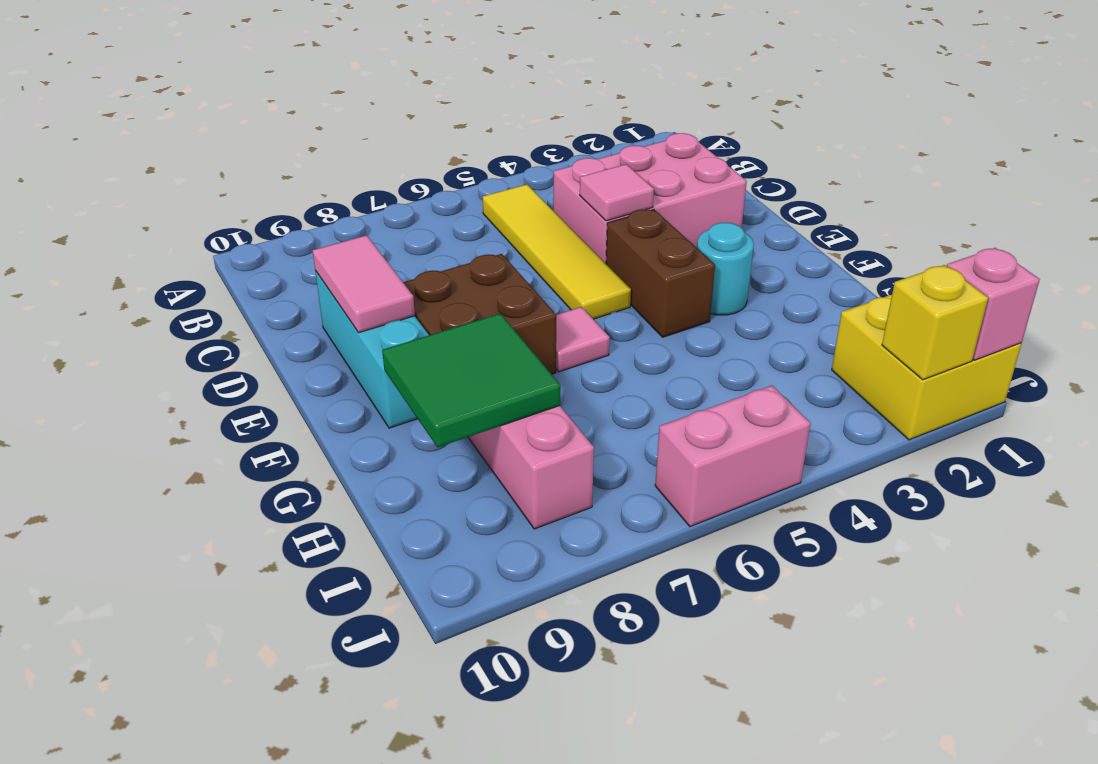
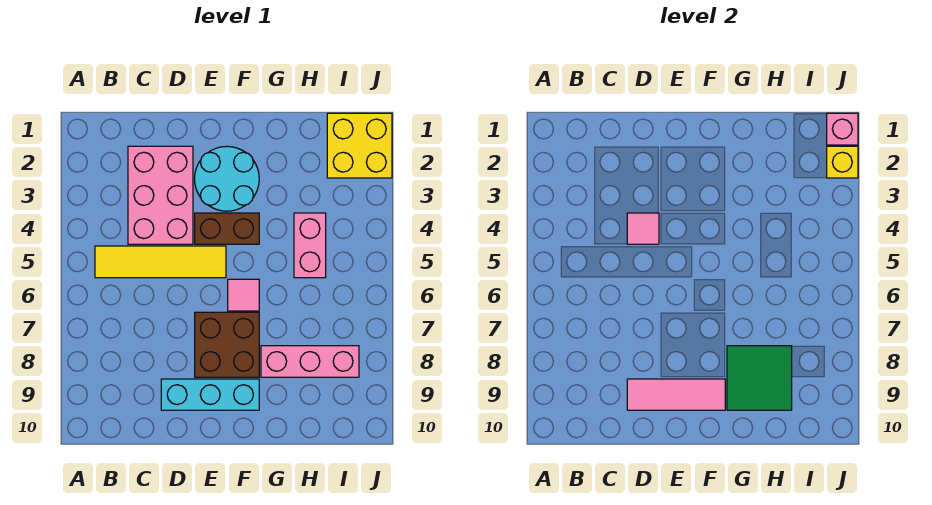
pink 1x2 tile [313,235,415,333] -> pink 1x3 tile [627,379,725,410]
cyan 1x1 round brick [697,223,754,315] -> cyan 2x2 round brick [195,146,259,211]
pink 1x2 brick [655,386,811,527] -> pink 1x2 brick moved to [294,213,326,278]

